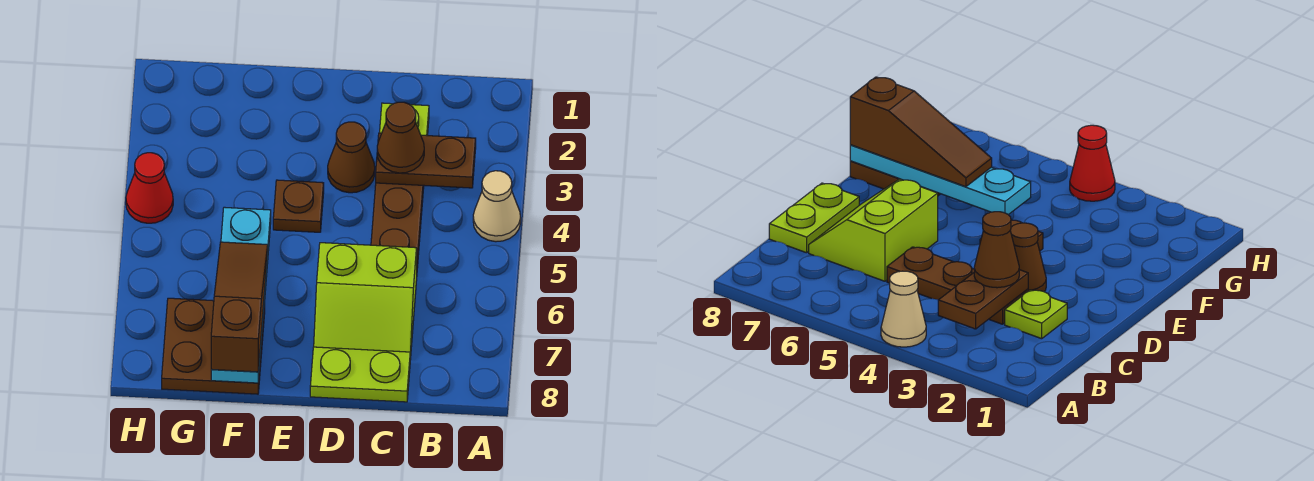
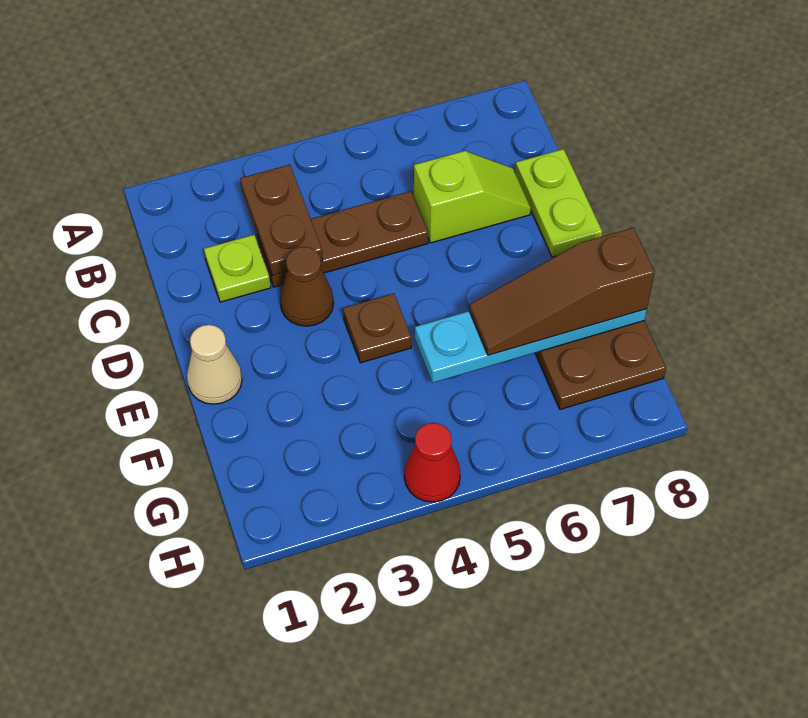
tan 1x1 cone [473,171,521,242] -> tan 1x1 cone moved to [187,325,242,404]
brown 1x1 cone [377,102,424,173] -> none
lime 2x2 slope [314,243,417,360] -> lime 1x2 slope [414,151,531,243]

